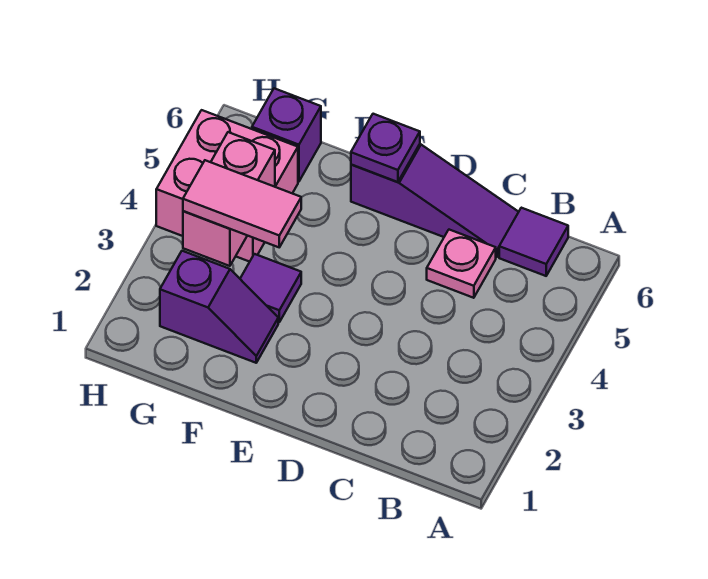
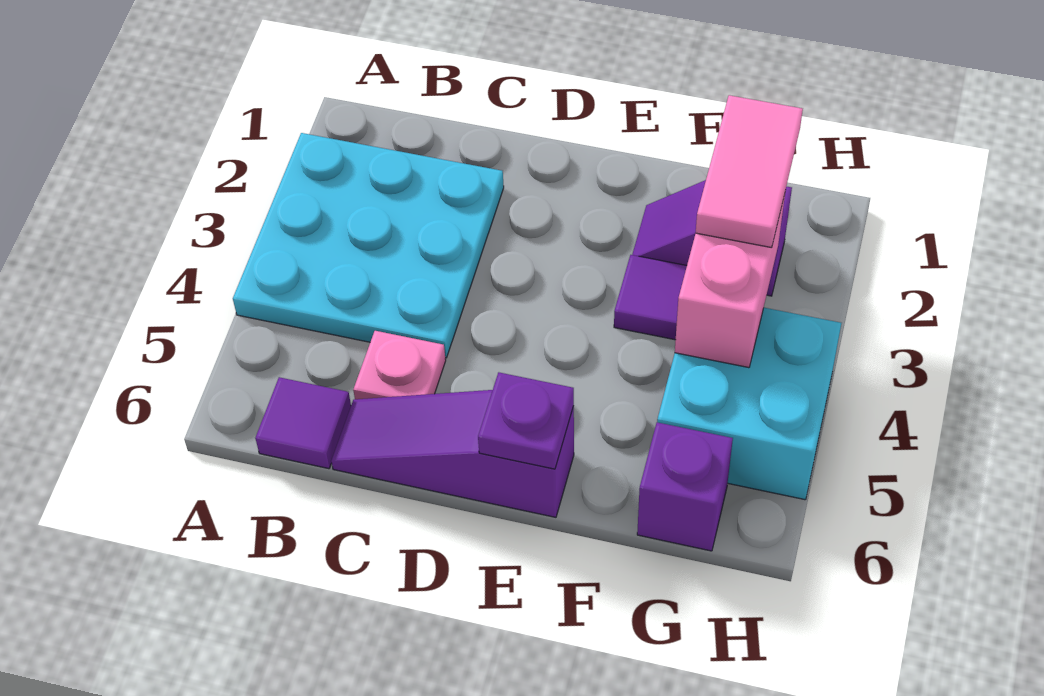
none -> cyan 3x3 plate [233,133,504,358]
pink 1x2 tile [183,160,301,247] -> pink 1x2 tile turned to [696,95,803,248]
pink 2x2 brick [156,110,298,262] -> cyan 2x2 brick [657,308,841,500]

